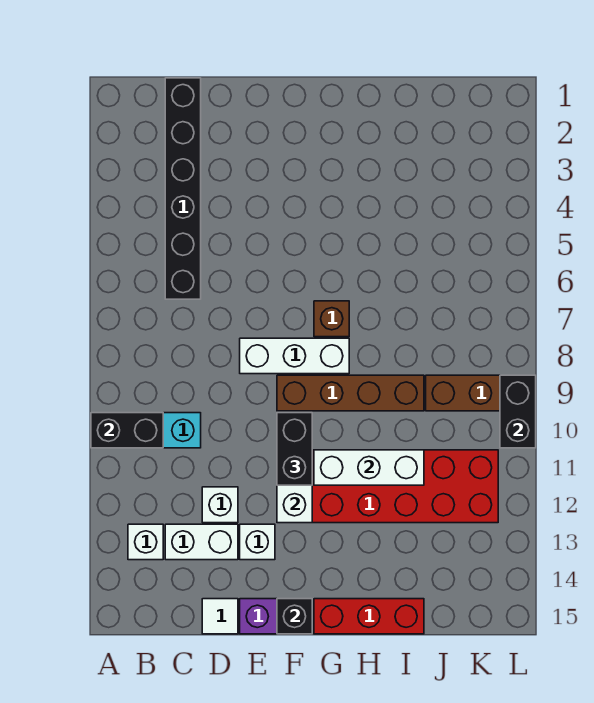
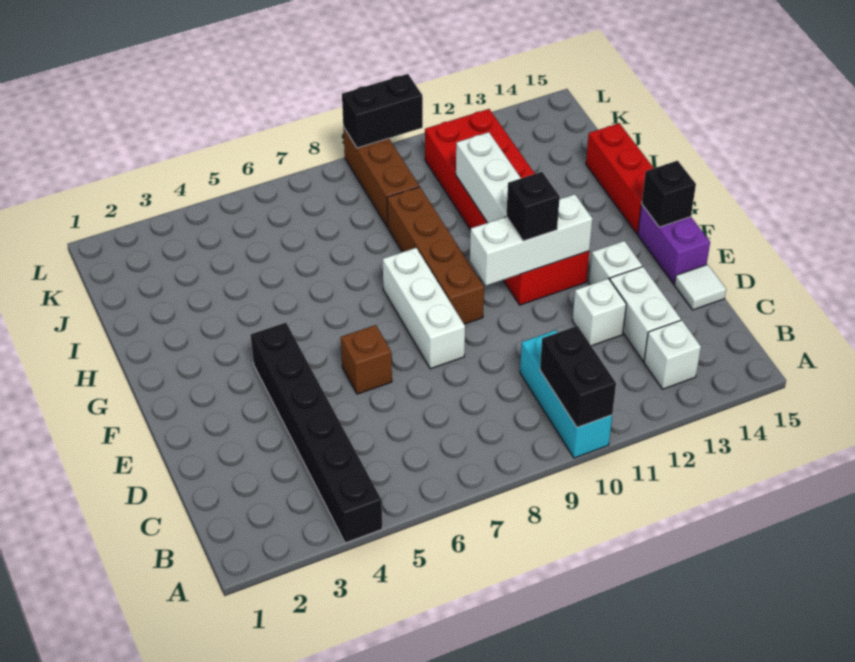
black 1x6 brick [165,78,201,299] -> black 1x6 brick turned to [251,323,382,543]
black 1x2 brick [277,413,312,485] -> black 1x1 brick [506,172,560,241]
brown 1x1 brick [314,301,349,337] -> brown 1x1 brick moved to [341,325,392,394]

